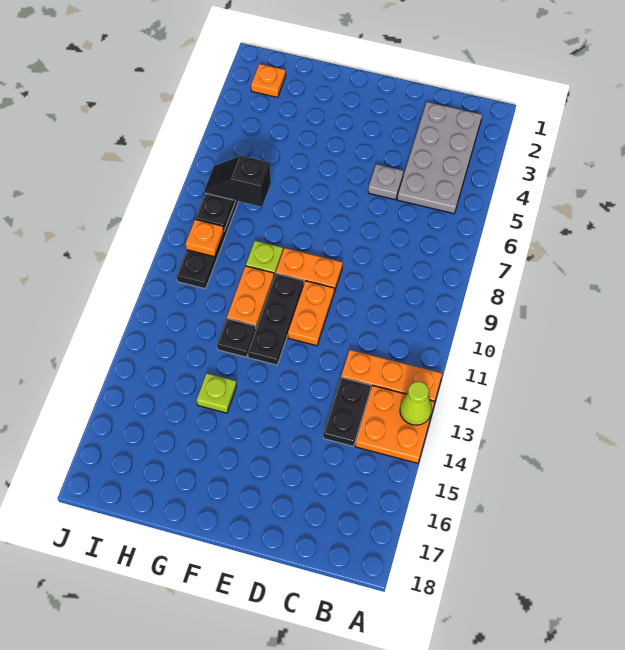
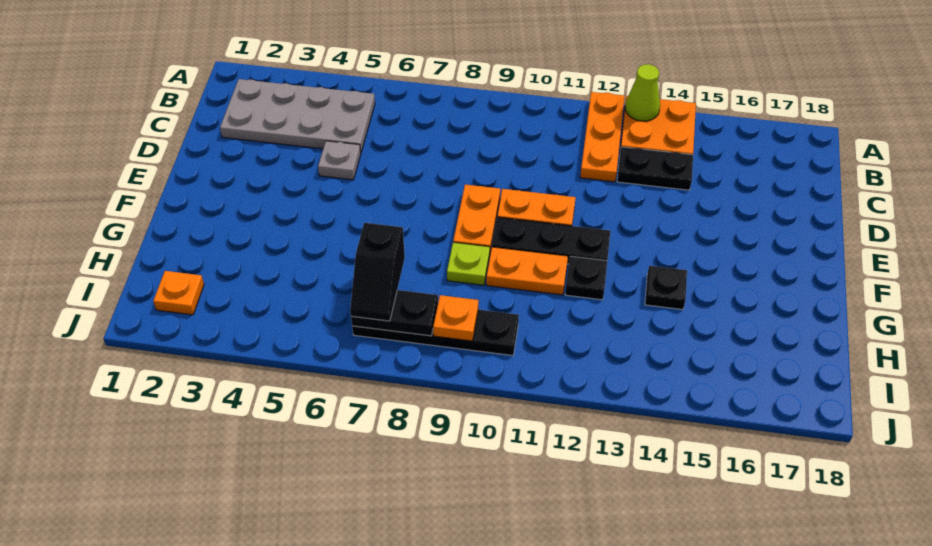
lime 1x1 plate [197,373,237,413] -> black 1x1 plate [645,266,687,310]

